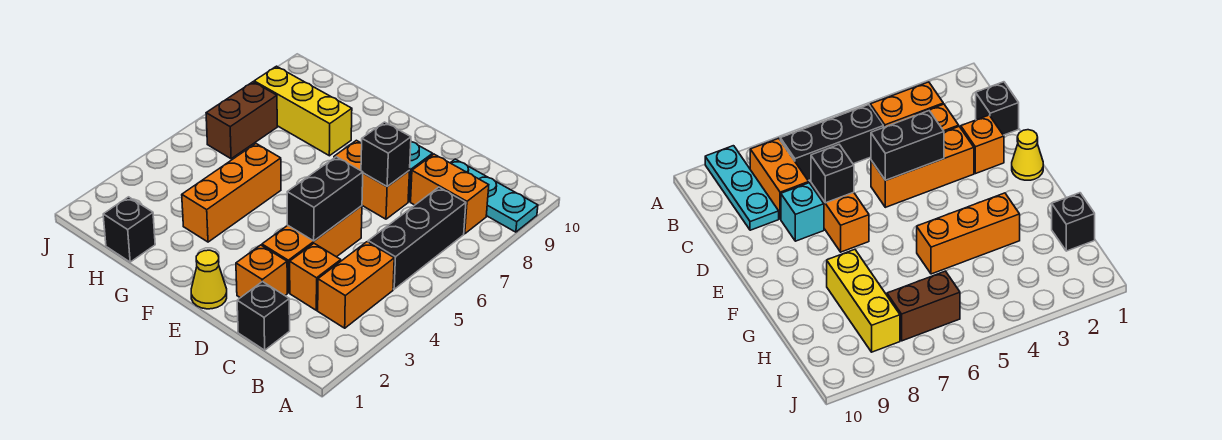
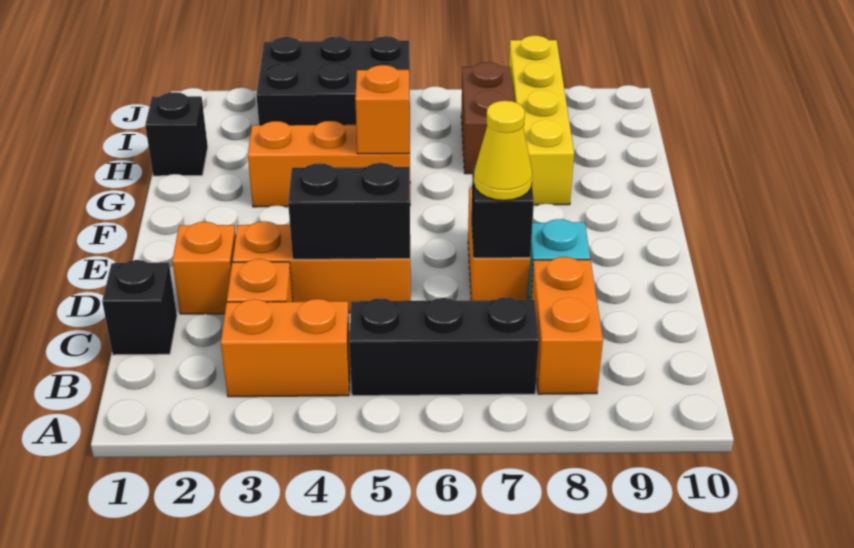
cyan 1x3 plate [451,159,538,232] -> none
yellow 1x1 cone [191,250,227,309] -> yellow 1x1 cone moved to [474,101,532,200]
none -> orange 1x1 brick [355,65,410,154]
yellow 1x3 brick [254,66,352,156] -> yellow 1x4 brick [509,35,574,205]
none -> black 2x3 brick [256,36,410,125]
brown 1x2 brick [206,82,277,159] -> brown 1x2 brick turned to [461,62,514,174]

